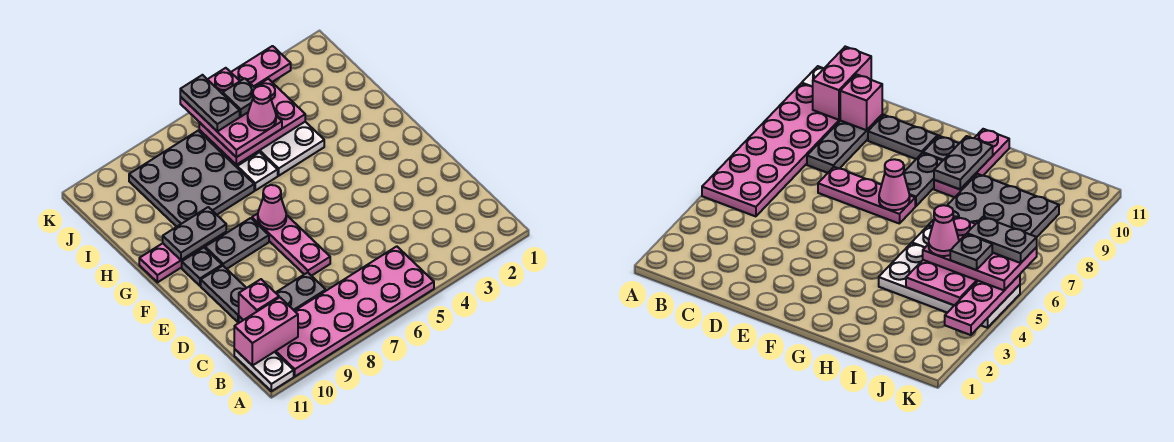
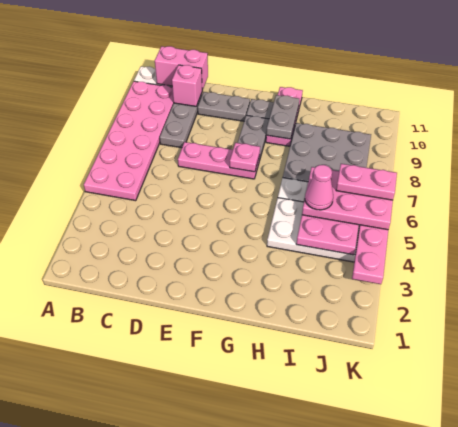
pink 1x2 brick [234,297,298,366] -> pink 1x2 brick turned to [155,46,208,90]
pink 1x1 cone [258,185,286,230] -> pink 1x1 plate [230,143,260,172]
grey 1x1 plate [223,78,255,117] -> none
grey 1x2 plate [180,75,240,131] -> pink 1x2 plate [336,164,397,200]

